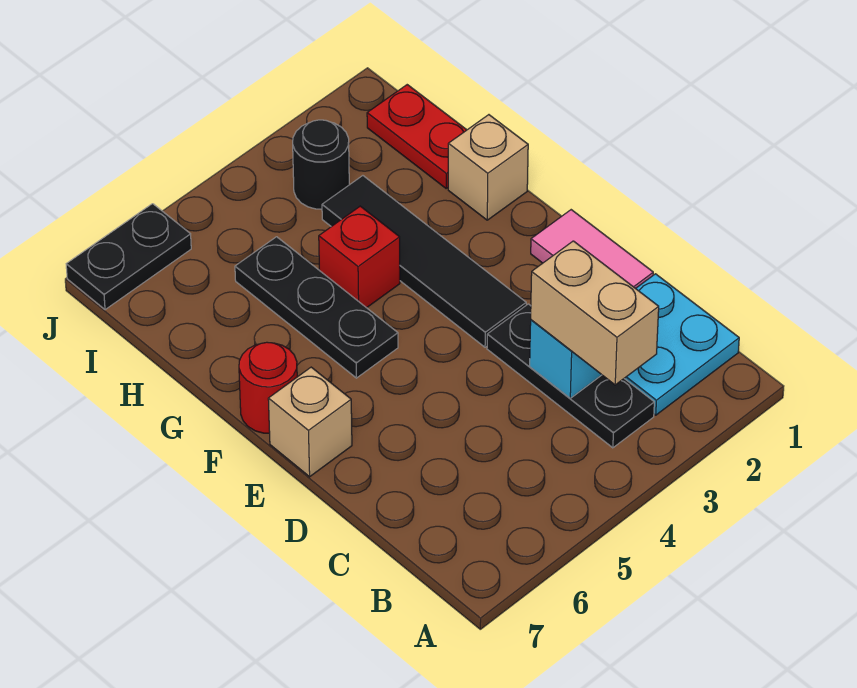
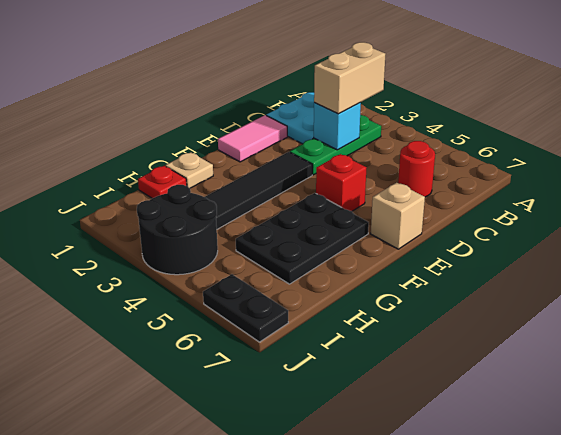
black 1x3 plate [487,304,654,448] -> green 1x3 plate [290,115,381,175]
black 1x3 plate [235,237,398,378] -> black 2x3 plate [236,193,369,284]
red 1x1 round brick [239,342,297,433] -> red 1x1 round brick moved to [398,141,435,197]
tan 1x1 brick [448,115,528,220] -> tan 1x1 plate [166,152,213,188]
red 1x1 brick [319,206,400,308] -> red 1x1 brick moved to [316,154,367,211]
red 1x2 plate [367,85,466,188] -> red 1x1 plate [138,166,187,198]
black 1x1 round brick [293,120,349,209] -> black 2x2 round brick [137,185,218,275]

